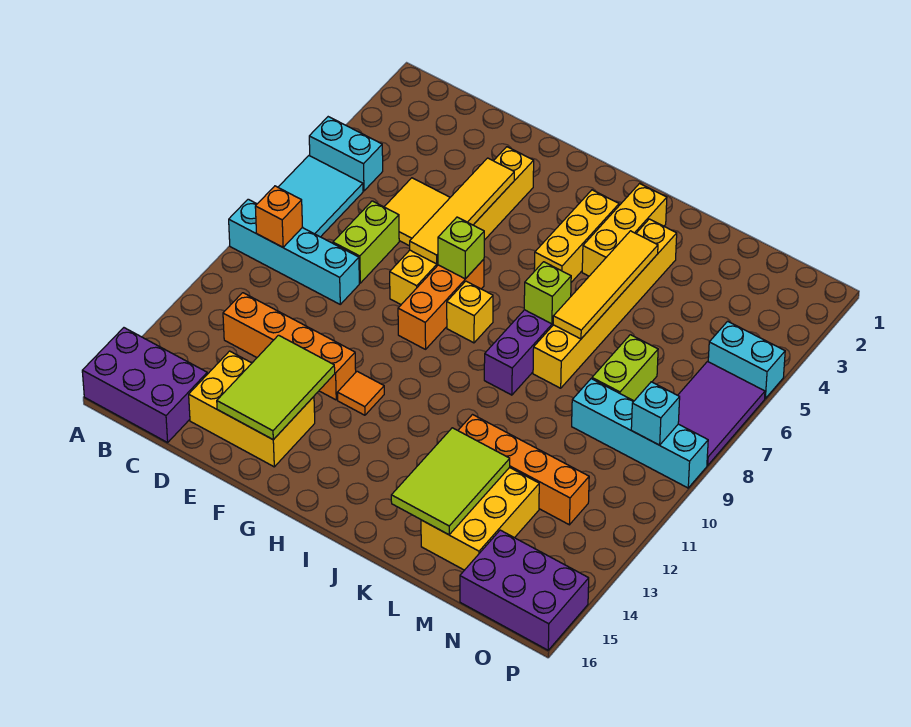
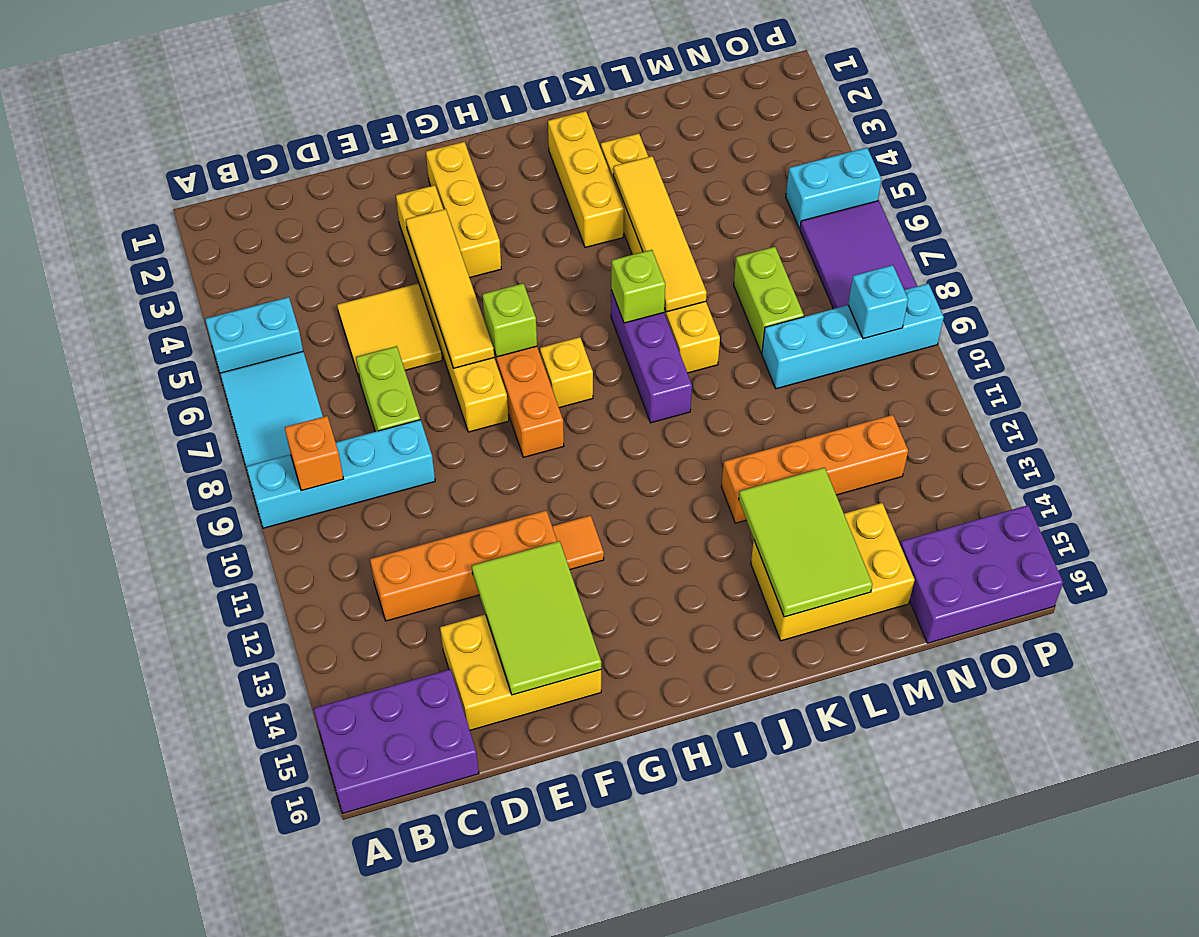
yellow 1x3 brick [534,190,619,282] -> yellow 1x3 brick moved to [426,142,501,278]
yellow 2x3 brick [421,467,539,570] -> yellow 2x3 brick turned to [751,503,915,641]

